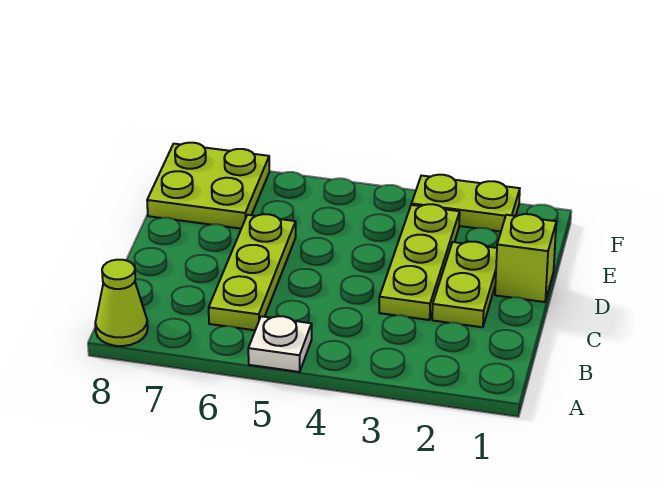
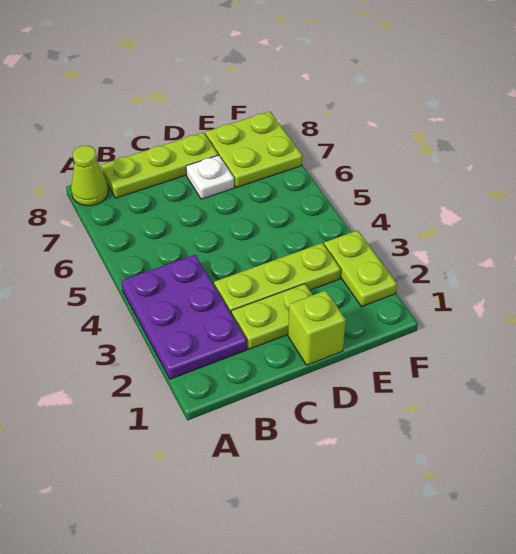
none -> purple 2x3 plate [121,255,247,379]
white 1x1 plate [248,316,312,372] -> white 1x1 plate moved to [186,155,234,199]
lime 1x3 plate [209,214,296,330] -> lime 1x3 plate moved to [101,132,218,198]

